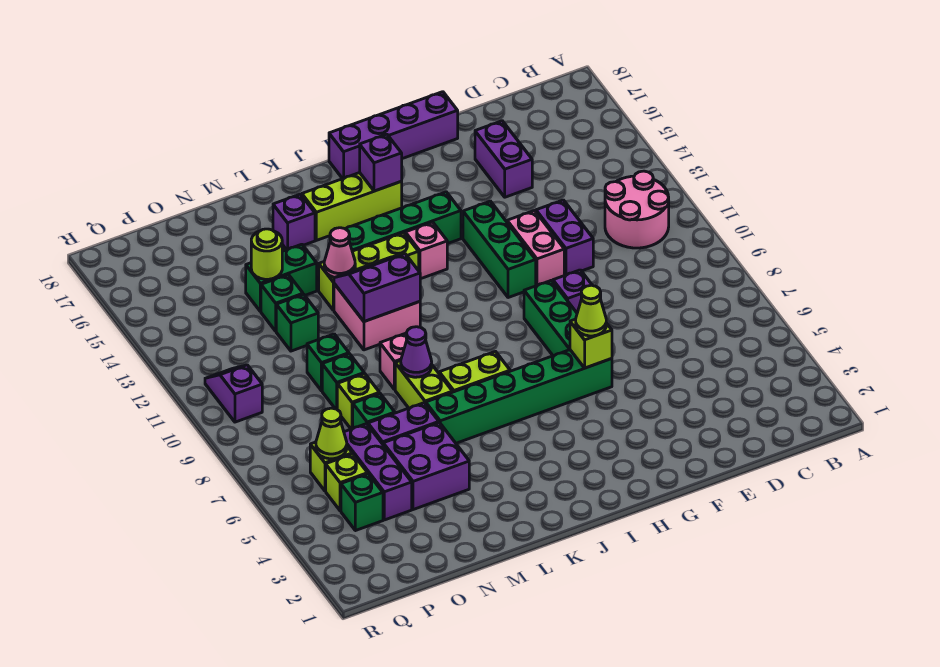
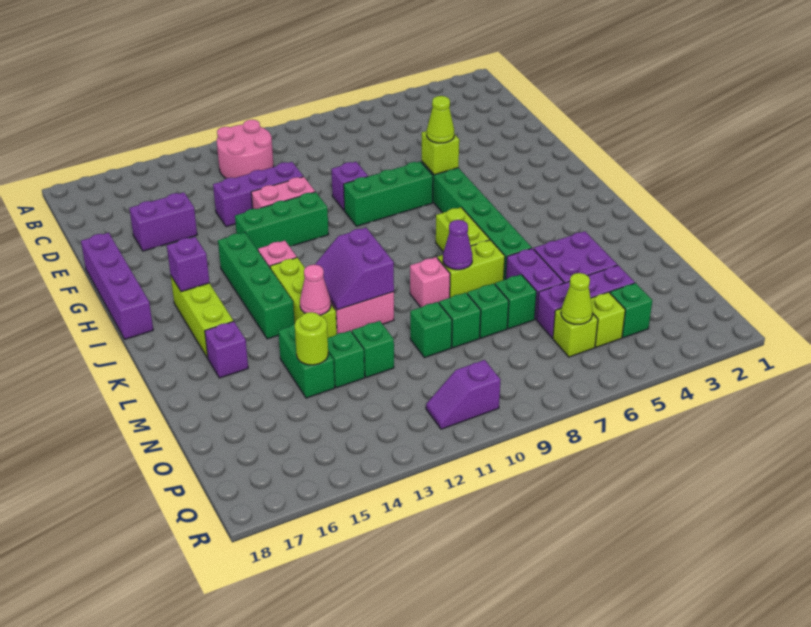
purple 1x2 brick [536,200,593,275] -> purple 1x3 brick [213,162,303,227]
lime 1x1 brick [337,374,379,429] -> green 1x1 brick [467,283,509,338]

